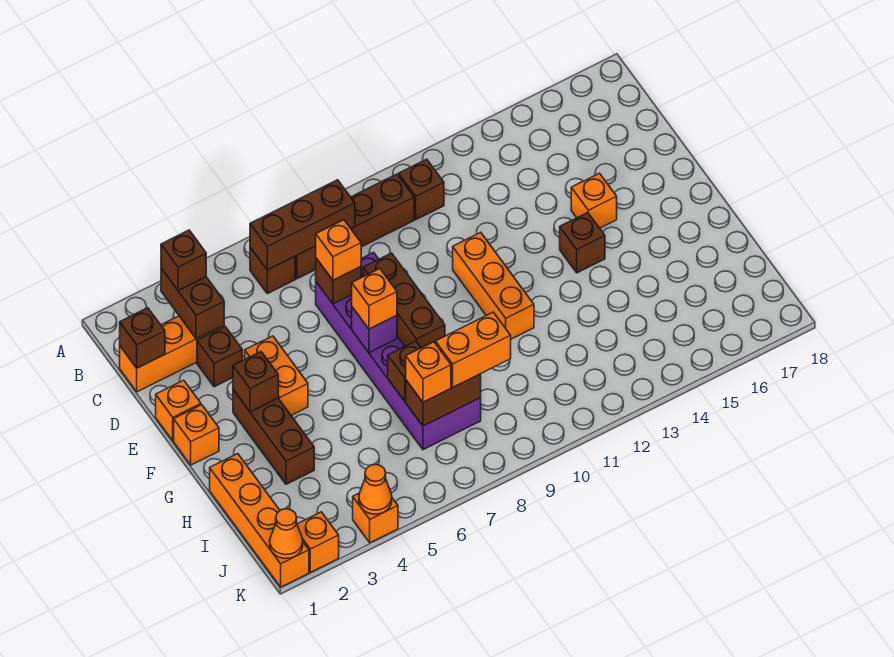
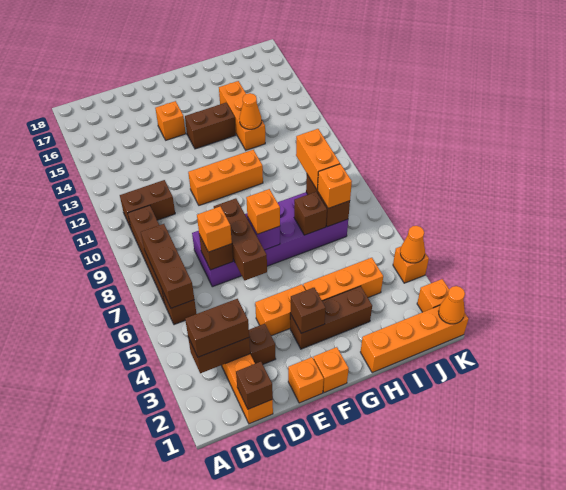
brown 1x1 brick [161,230,206,291] -> brown 1x2 brick [185,299,249,357]
brown 1x1 brick [399,159,444,219] -> brown 1x2 brick [120,180,175,228]
brown 1x3 brick [363,253,445,348] -> brown 1x3 brick turned to [214,198,267,281]
brown 1x1 brick [560,213,605,273] -> brown 1x2 brick [185,103,236,149]
none -> orange 1x3 brick [303,258,383,301]
none -> orange 1x3 brick [219,81,265,150]
none -> orange 1x1 cone [239,93,262,129]

